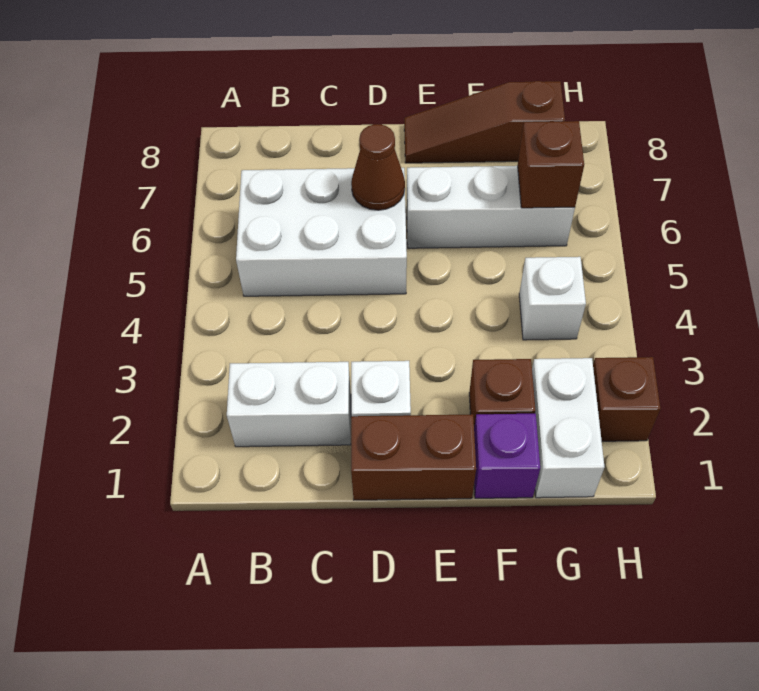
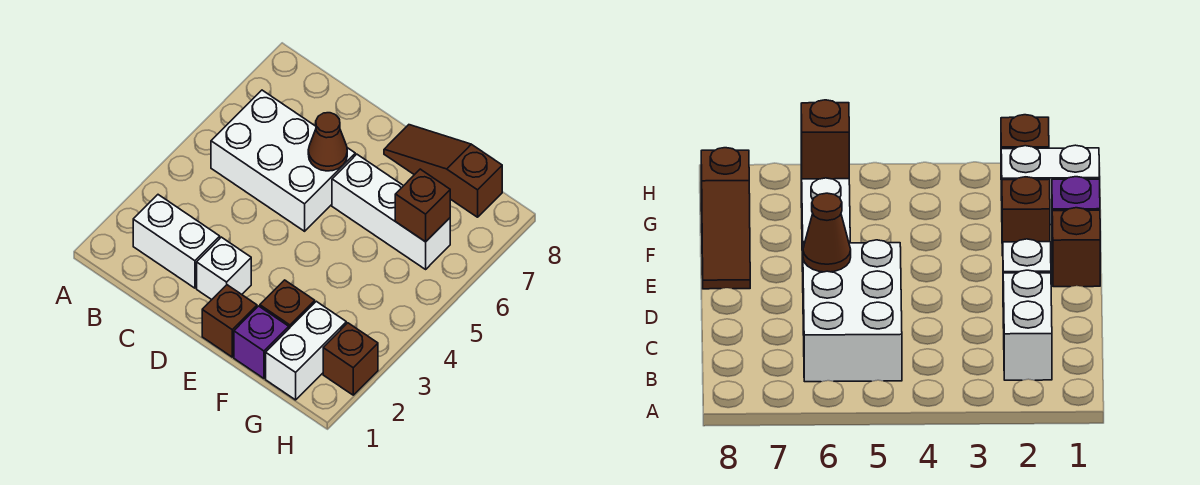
brown 1x2 brick [351,414,476,500] -> brown 1x1 brick [202,285,257,357]
white 1x1 brick [519,257,586,340] -> none

